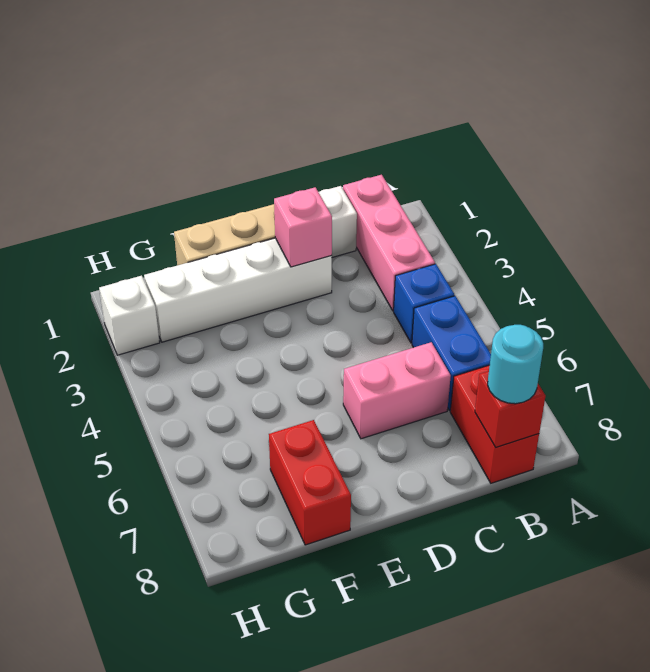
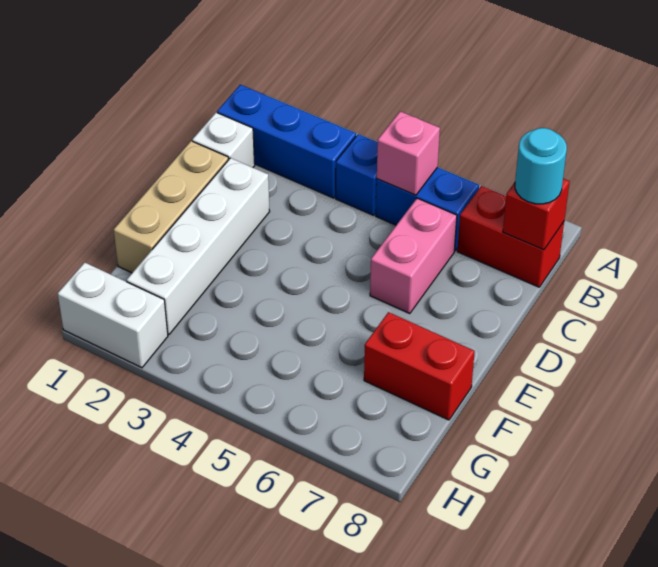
pink 1x3 brick [343,175,435,311] -> blue 1x3 brick [217,85,356,198]
pink 1x1 brick [274,187,332,267] -> pink 1x1 brick moved to [377,111,440,195]
white 1x1 brick [99,276,160,355] -> white 1x2 brick [58,262,168,368]

